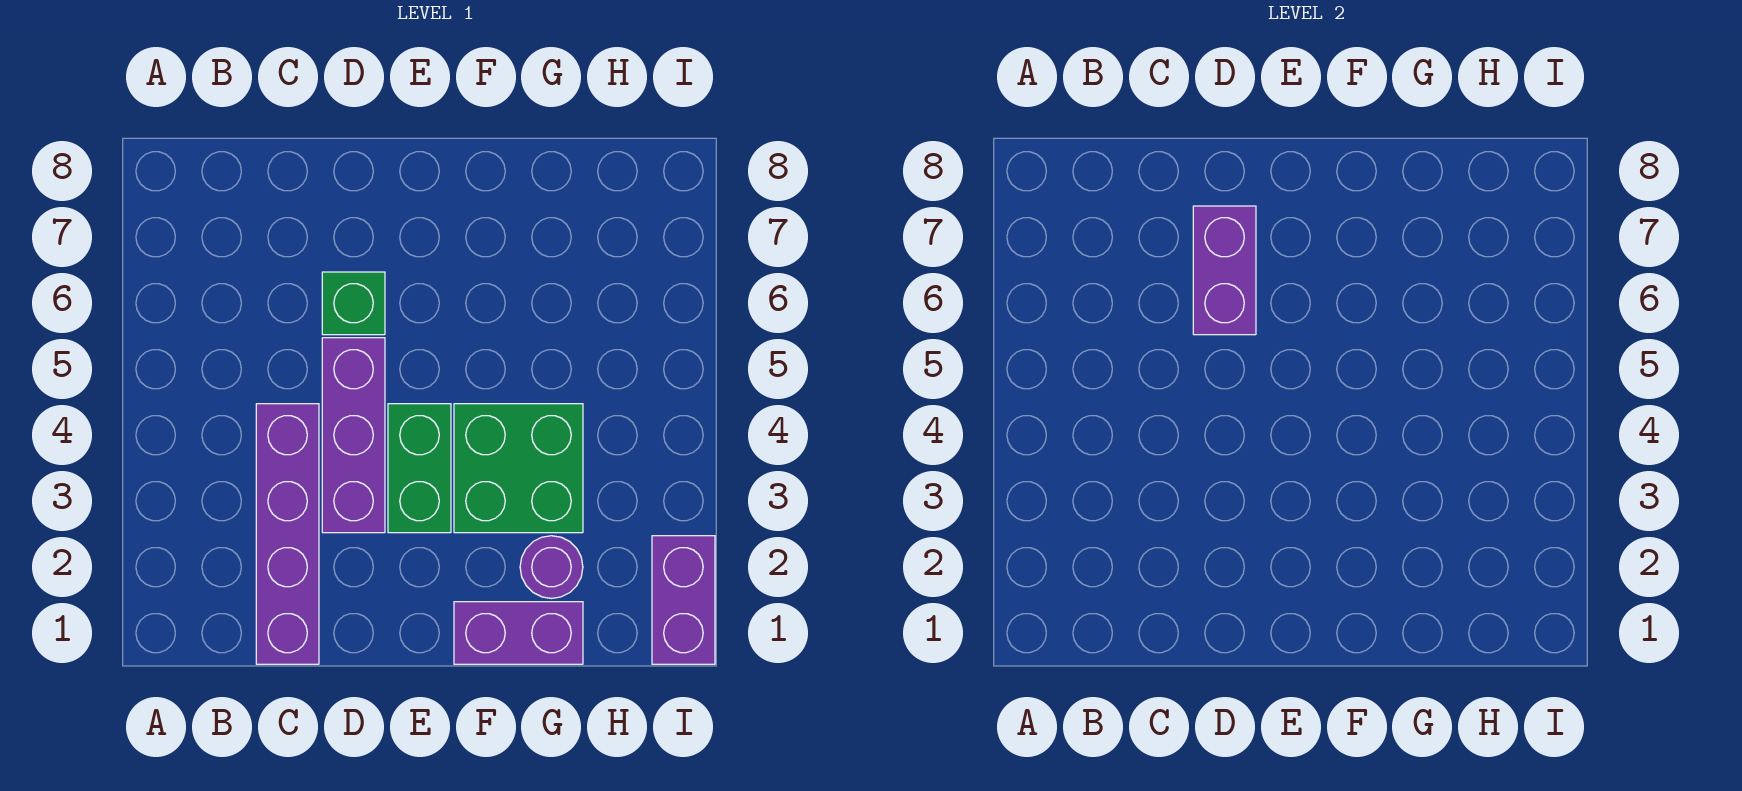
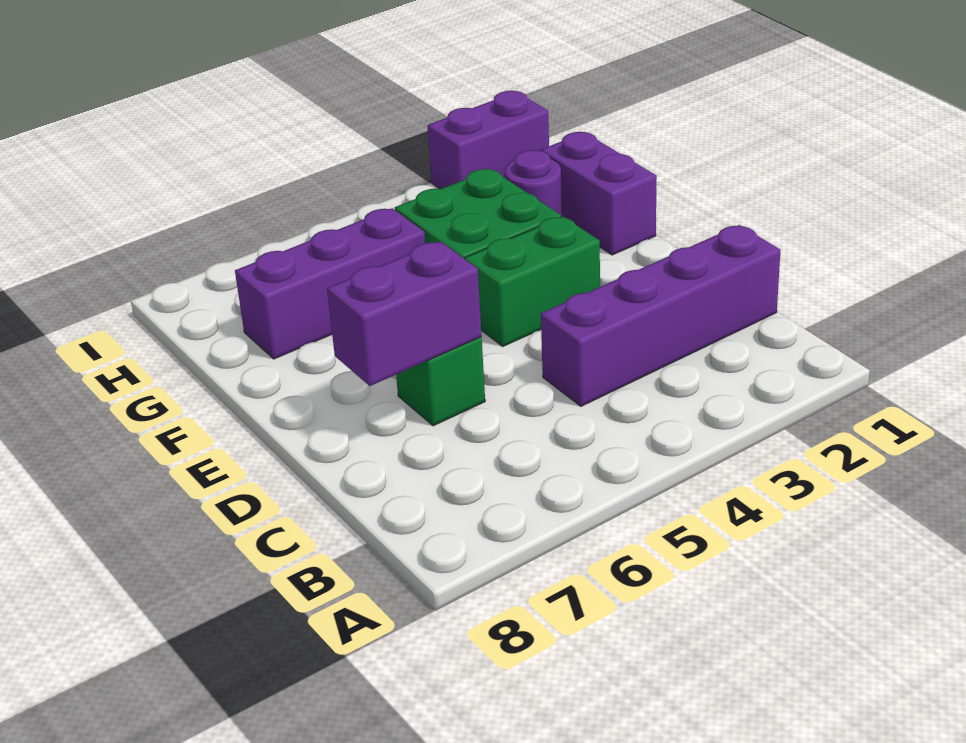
purple 1x3 brick [322,338,385,533] -> purple 1x3 brick moved to [235,208,425,359]

